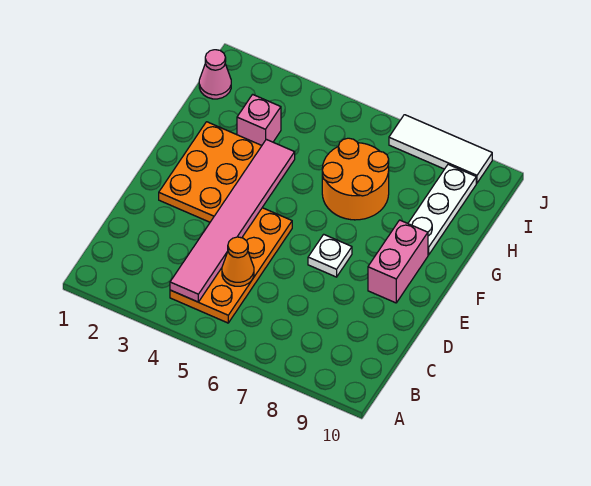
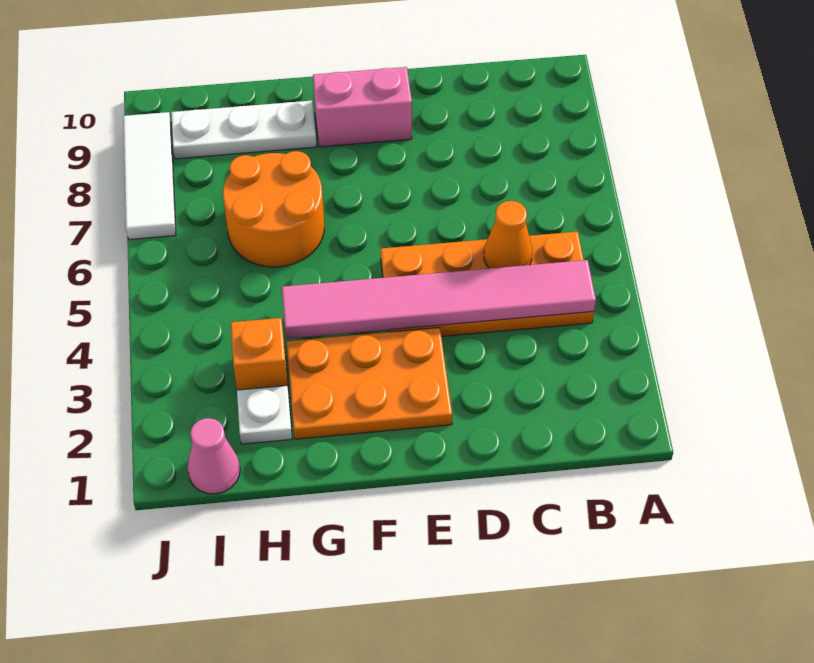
white 1x1 plate [308,234,352,277] -> white 1x1 plate moved to [237,385,292,444]
pink 1x1 brick [237,94,281,145] -> orange 1x1 brick [231,318,288,390]

